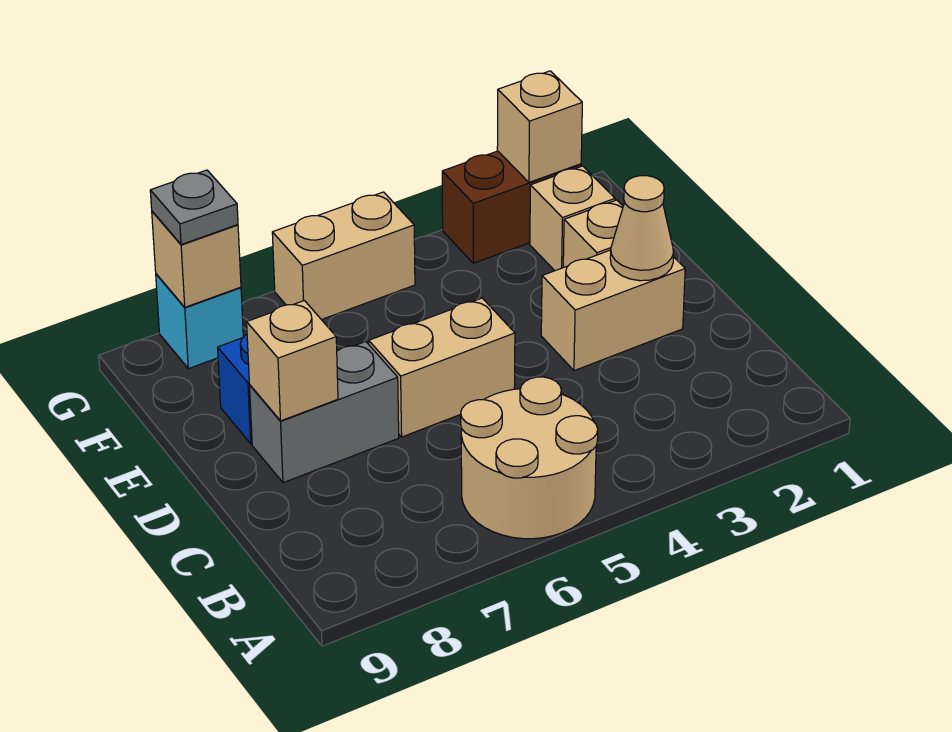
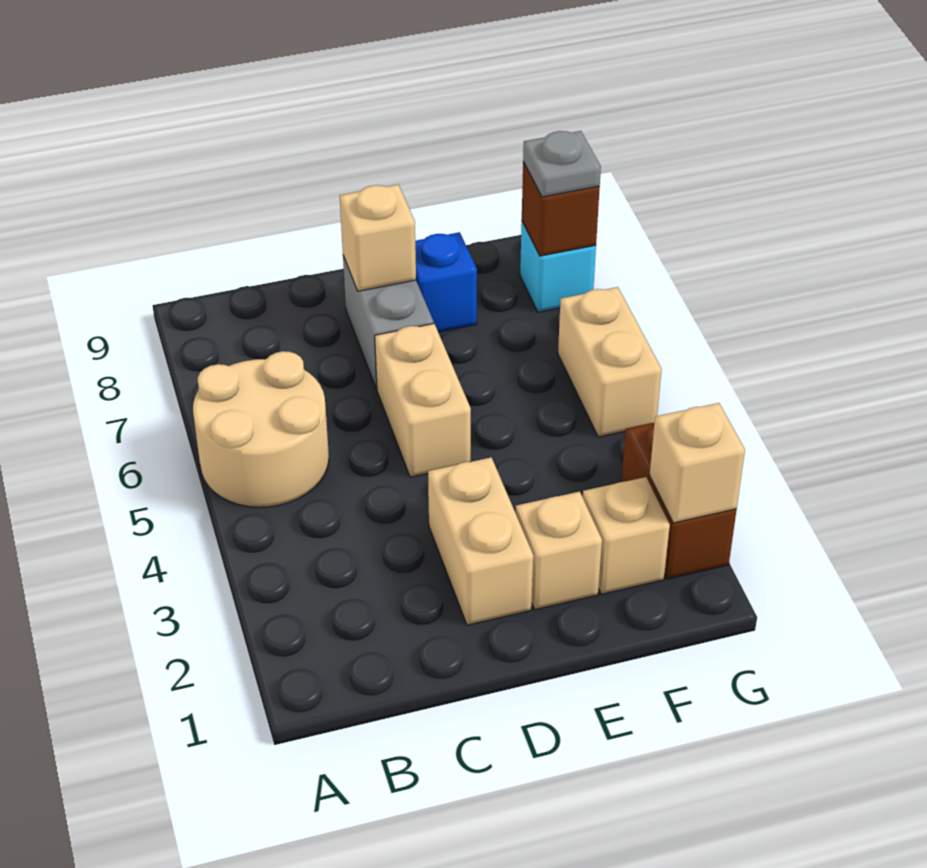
tan 1x1 cone [610,176,674,281] -> none
tan 1x1 brick [152,211,241,307] -> brown 1x1 brick [522,162,600,256]

